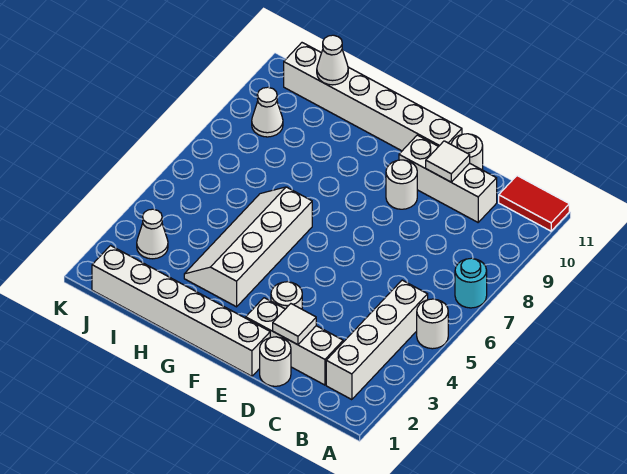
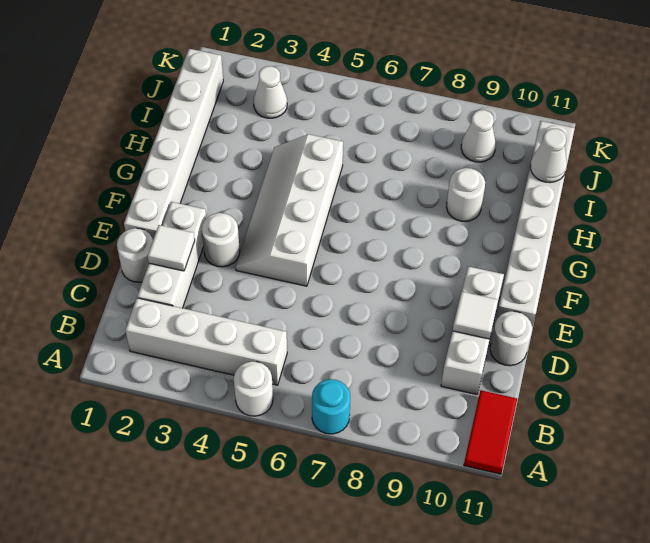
white 1x1 round brick [386,160,417,209] -> white 1x1 round brick moved to [446,168,485,221]
white 2x4 slope [184,187,312,307] -> white 2x4 slope turned to [236,134,343,286]

